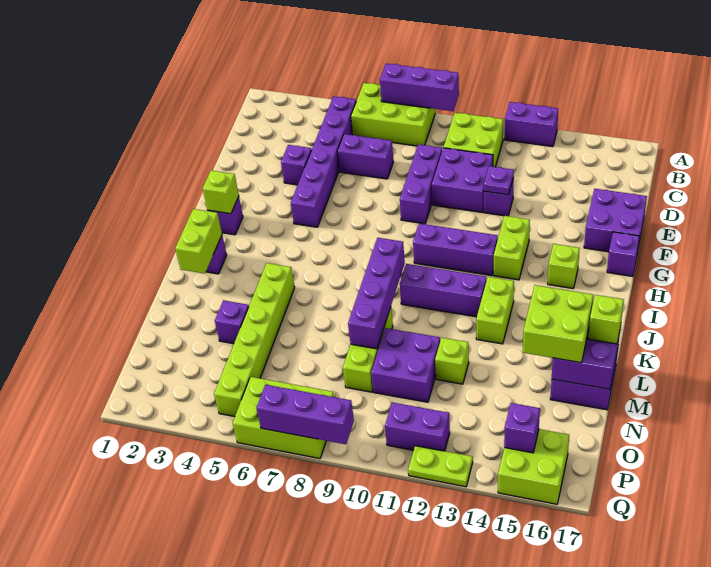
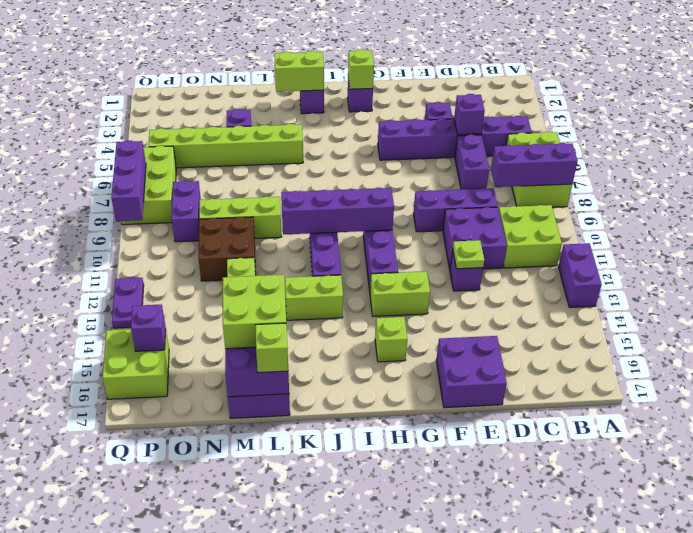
purple 1x3 brick [380,64,459,111] -> purple 1x3 brick turned to [491,143,578,187]
purple 1x1 plate [484,166,514,195] -> lime 1x1 plate [453,240,484,269]
purple 1x1 brick [607,232,639,276] -> purple 1x1 brick moved to [454,94,485,135]
purple 1x4 brick [348,238,405,349] -> purple 1x4 brick moved to [281,188,394,235]
purple 2x2 brick [371,328,440,402] -> brown 2x2 brick [199,217,256,281]
purple 1x2 brick [385,402,450,451] -> purple 1x2 brick moved to [172,181,201,242]
lime 1x2 plate [408,446,473,487] -> purple 1x2 plate [112,278,144,328]

